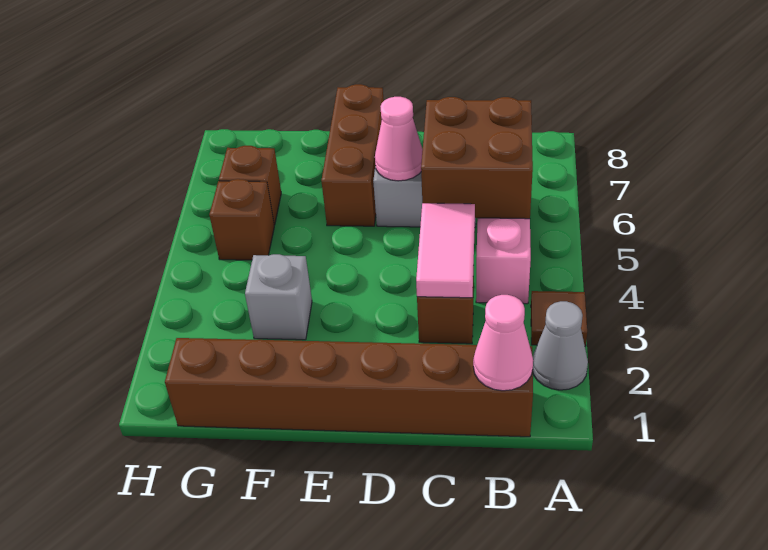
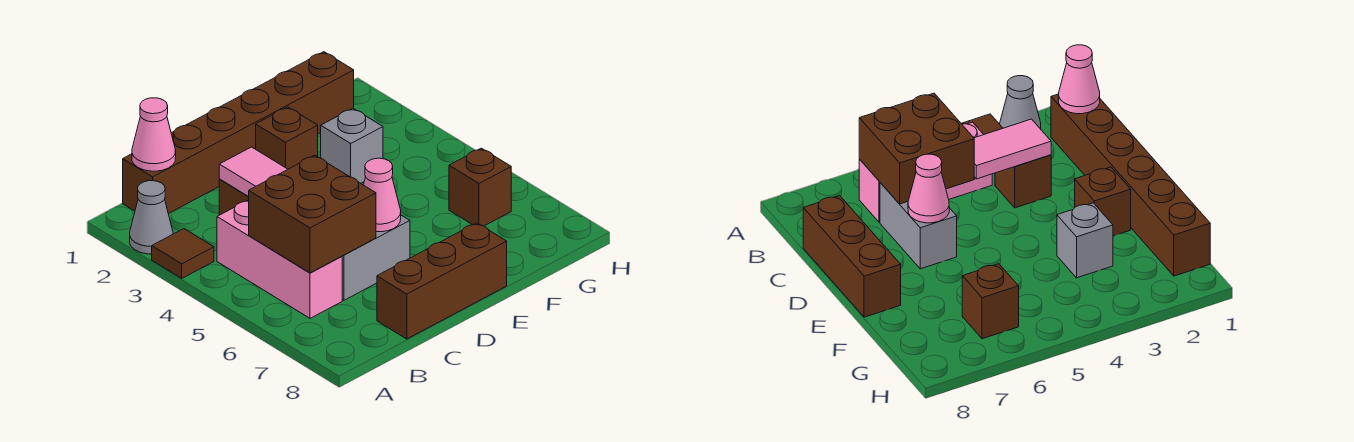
brown 1x3 brick [321,84,384,226] -> brown 1x3 brick turned to [377,223,507,339]
brown 1x1 brick [209,179,274,260] -> brown 1x1 brick moved to [256,107,318,169]

